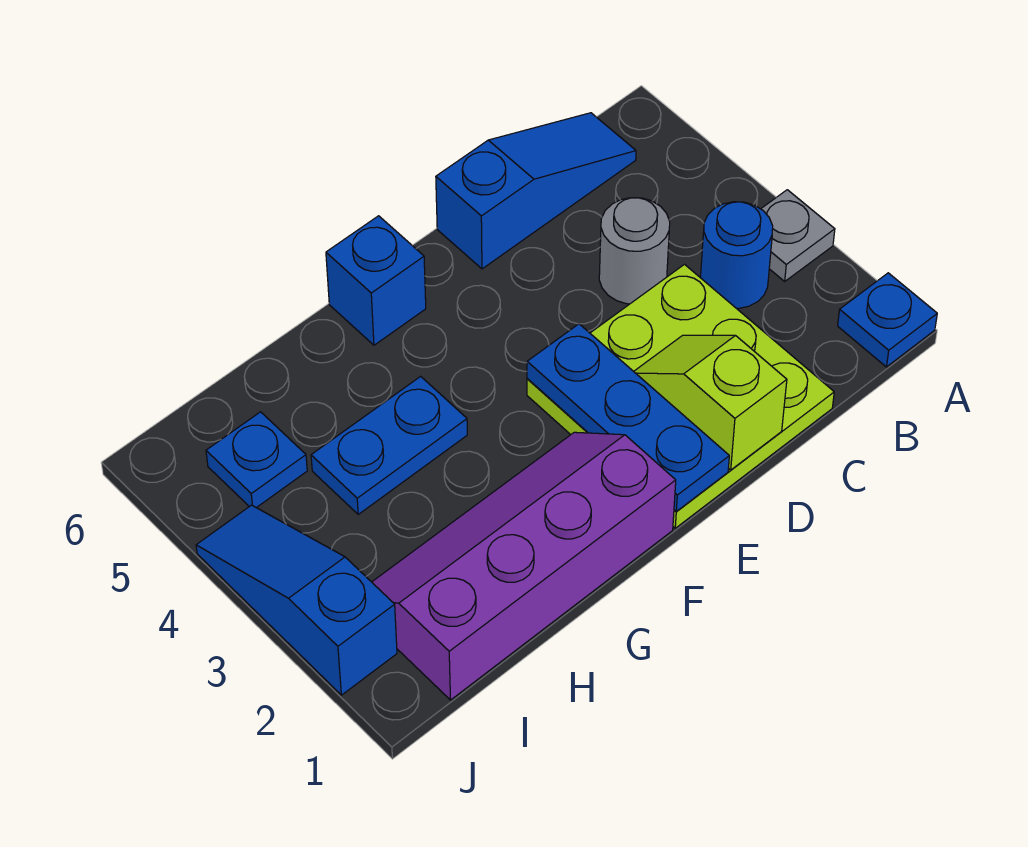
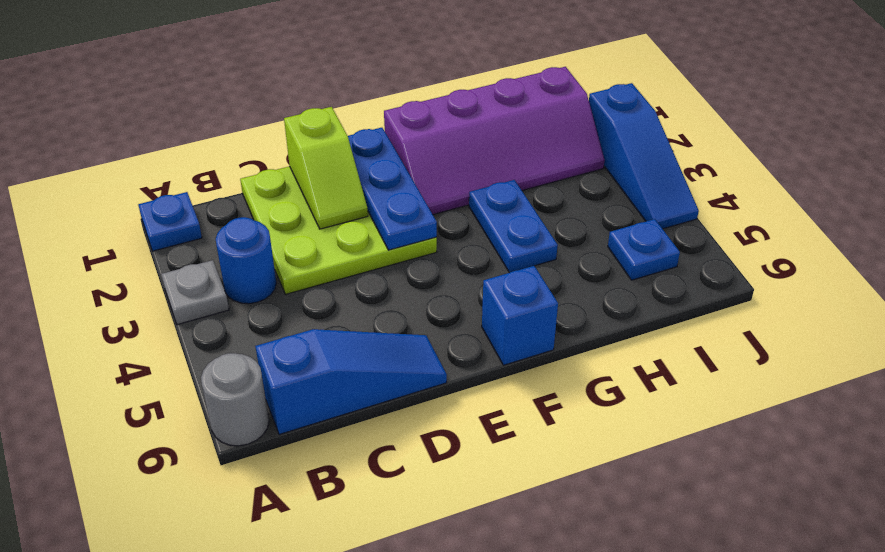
blue 1x3 slope [436,113,636,269] -> blue 1x3 slope turned to [255,329,447,434]
grey 1x1 round brick [599,198,670,304] -> grey 1x1 round brick moved to [201,353,269,446]
blue 1x2 plate [311,376,467,514] -> blue 1x2 plate turned to [469,180,558,273]

